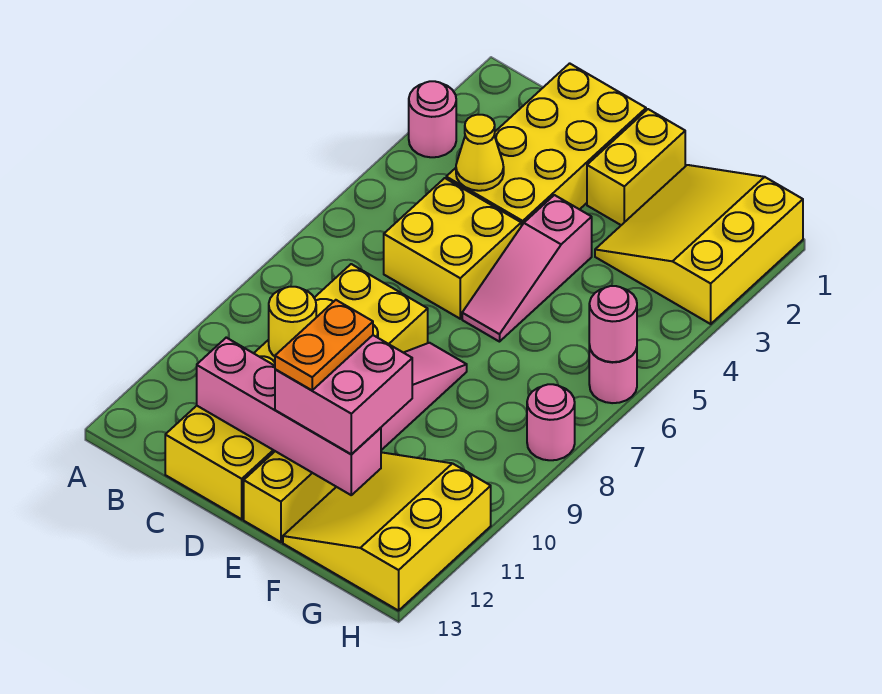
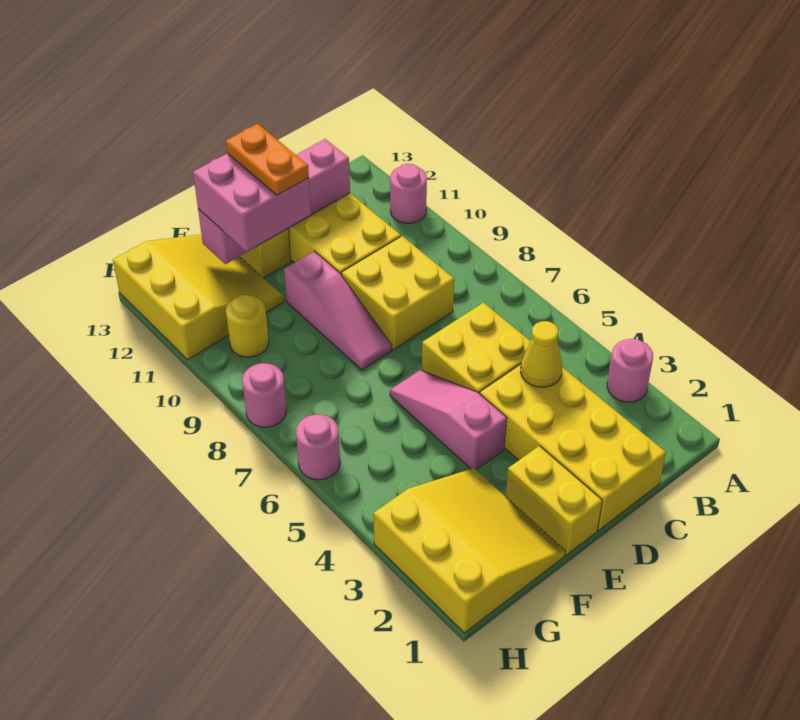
yellow 1x1 round brick [269,287,316,356] -> yellow 1x1 round brick moved to [226,295,269,357]
pink 1x1 round brick [589,286,637,362] -> pink 1x1 round brick moved to [390,164,427,223]

